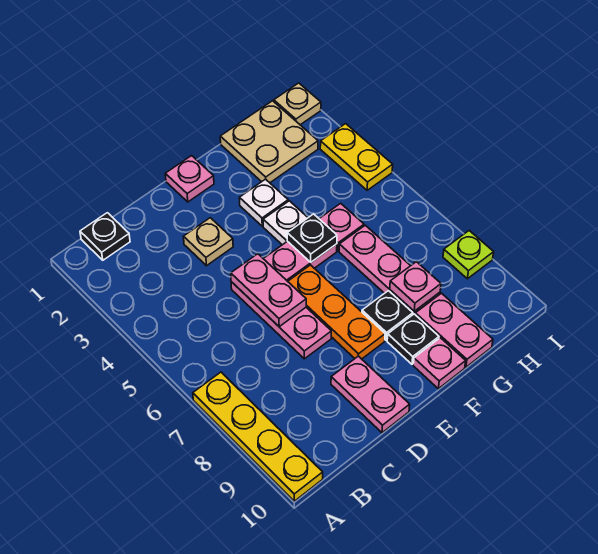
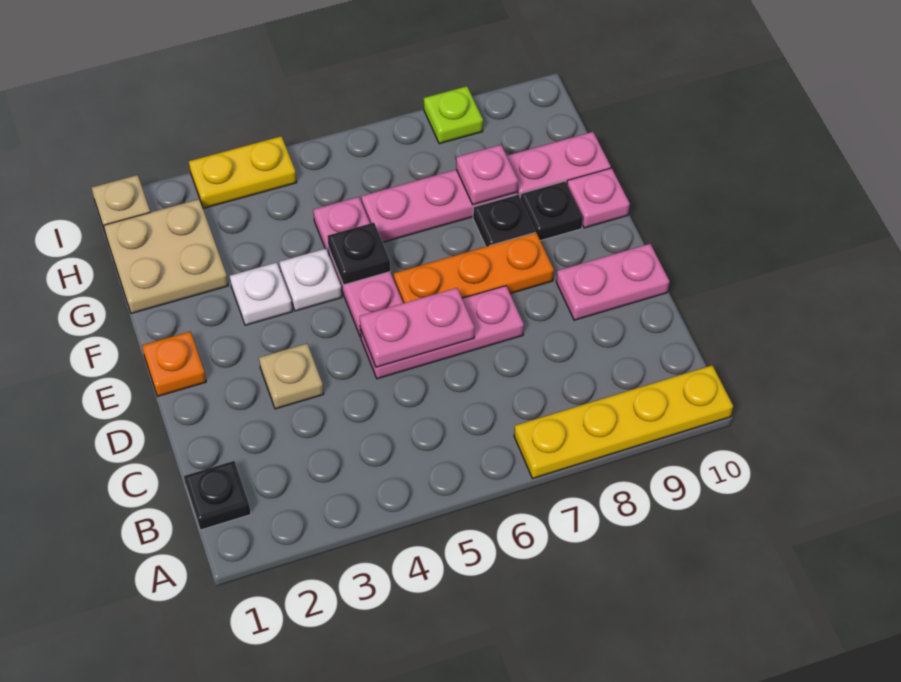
pink 1x1 plate [165,156,214,202] -> orange 1x1 plate [142,331,206,396]

